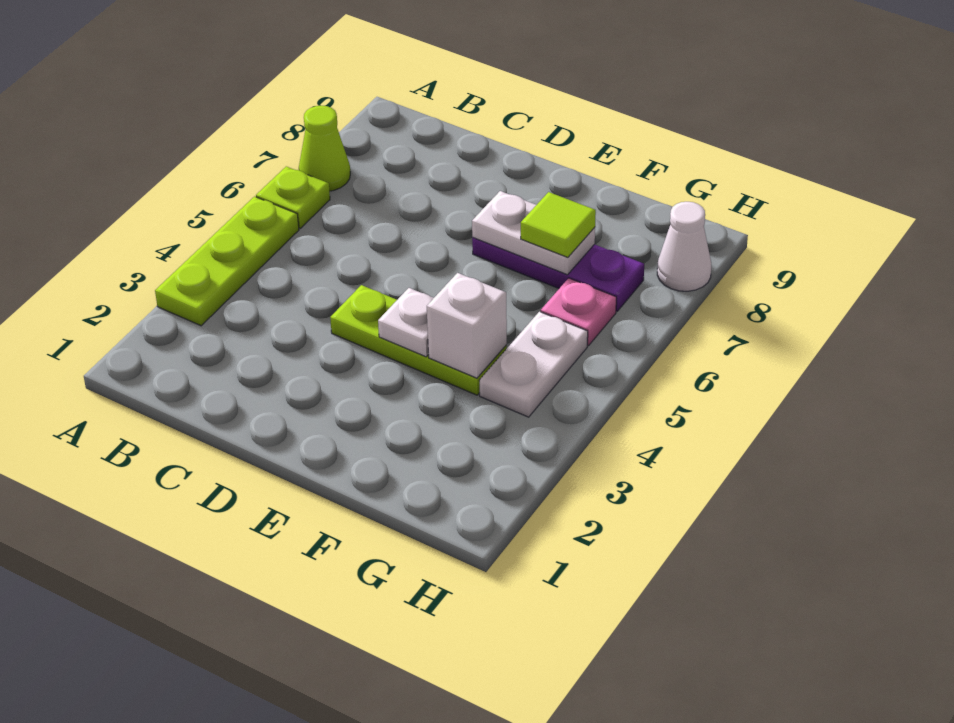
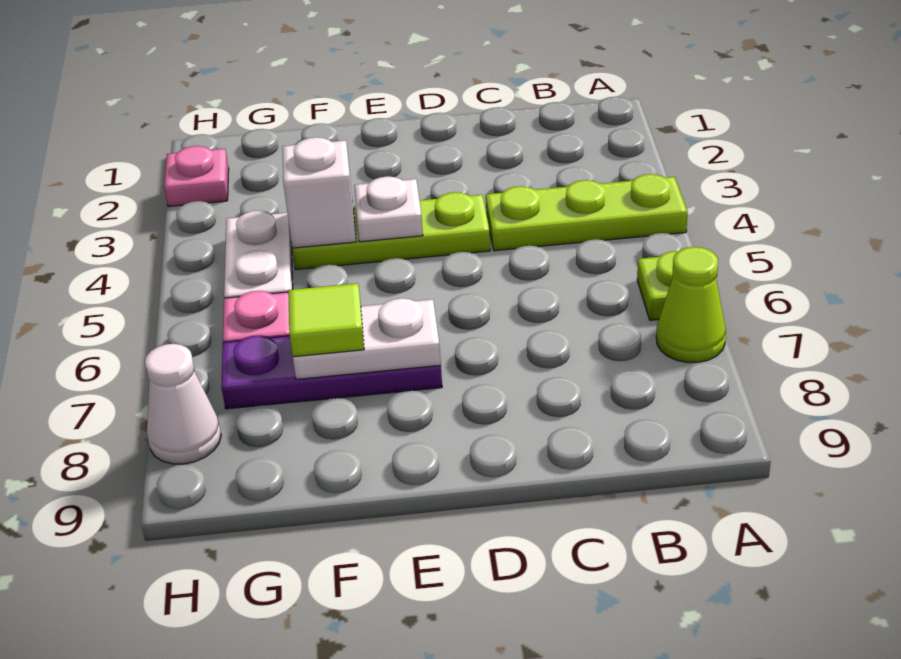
lime 1x3 plate [155,197,299,326] -> lime 1x3 plate turned to [486,174,688,251]
none -> pink 1x1 plate [164,146,229,207]

